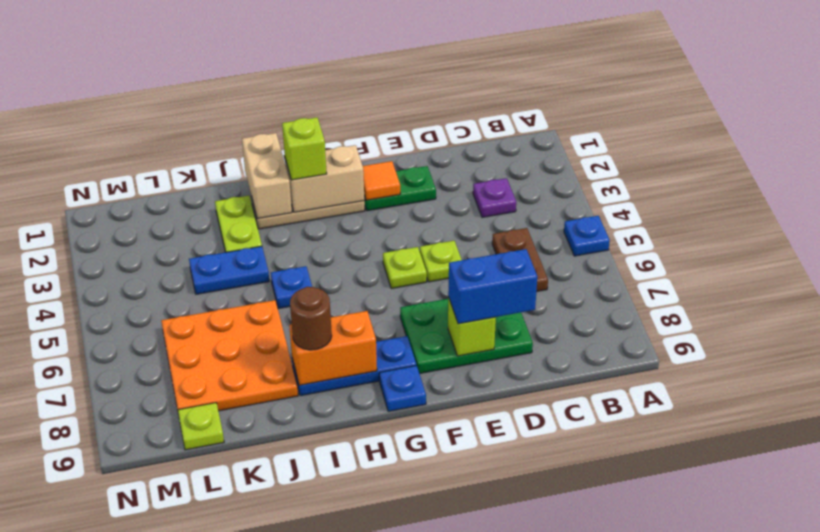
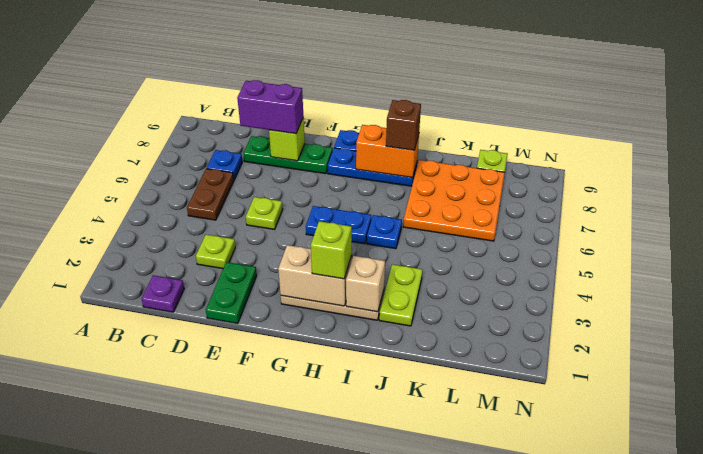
blue 1x1 plate [564,216,610,256] -> blue 1x1 plate moved to [207,150,242,179]
purple 1x1 plate [473,178,516,217] -> purple 1x1 plate moved to [142,275,184,312]
green 2x3 plate [400,299,533,374] -> green 1x3 plate [243,136,333,174]
blue 1x2 brick [448,249,538,324] -> purple 1x2 brick [237,80,303,134]
green 1x2 plate [364,166,436,211] -> green 1x2 plate turned to [206,262,257,324]
orange 1x1 tile [363,161,400,200] -> none
lime 1x1 plate [383,247,427,289] -> lime 1x1 plate moved to [196,235,235,269]
tan 1x2 brick [242,133,292,219] -> tan 1x1 brick [346,256,385,312]
brown 1x1 round brick [290,287,332,350] -> brown 1x1 brick [386,100,421,150]
blue 1x2 plate [189,246,269,294] -> blue 1x2 plate moved to [306,206,371,244]

